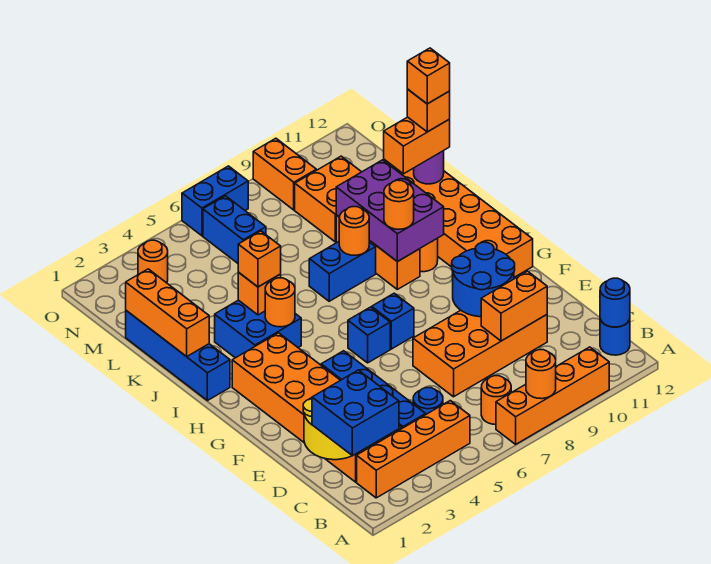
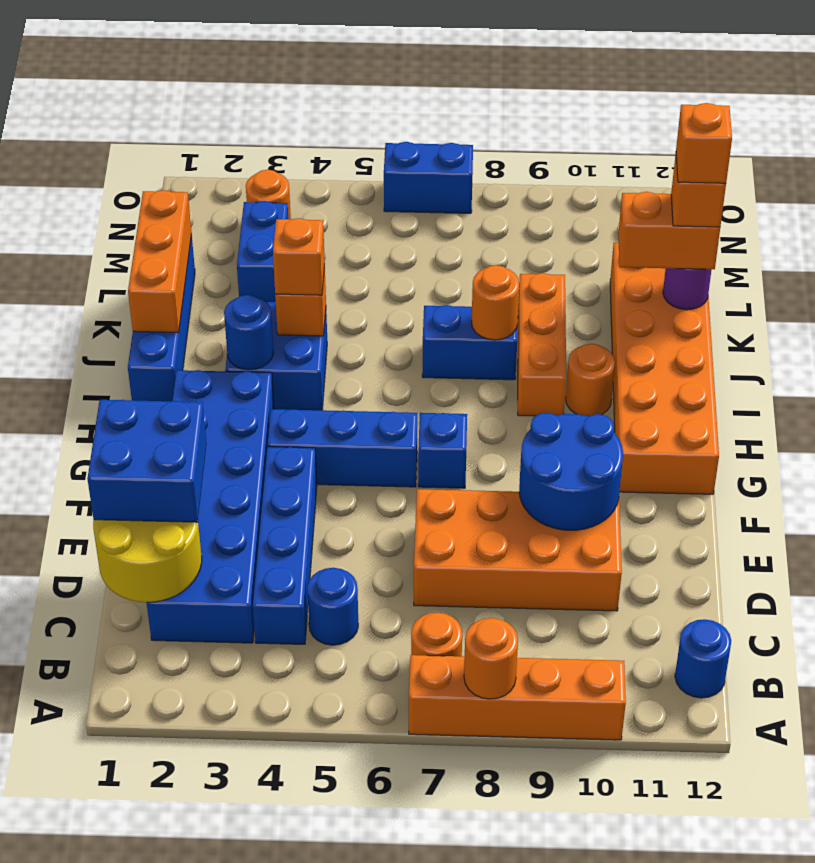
blue 2x2 brick [312,370,399,456] -> blue 2x2 brick moved to [87,400,207,522]
orange 1x4 brick [357,401,470,498] -> none
blue 1x1 round brick [600,278,630,327] -> blue 1x1 round brick moved to [224,295,273,370]
orange 2x6 brick [232,333,402,482] -> blue 2x6 brick [147,370,274,643]
orange 1x2 brick [481,271,547,341] -> none
blue 1x1 brick [348,307,390,363] -> blue 1x3 brick [268,409,417,487]
orange 1x1 round brick [265,278,295,327] -> none
purple 2x3 brick [336,160,444,262] -> none
orange 1x1 round brick [384,180,414,229] -> none
orange 2x2 brick [295,156,361,242] -> none
blue 1x2 brick [203,196,266,263] -> blue 1x2 brick moved to [237,201,288,302]
orange 1x2 brick [253,138,316,210] -> none

